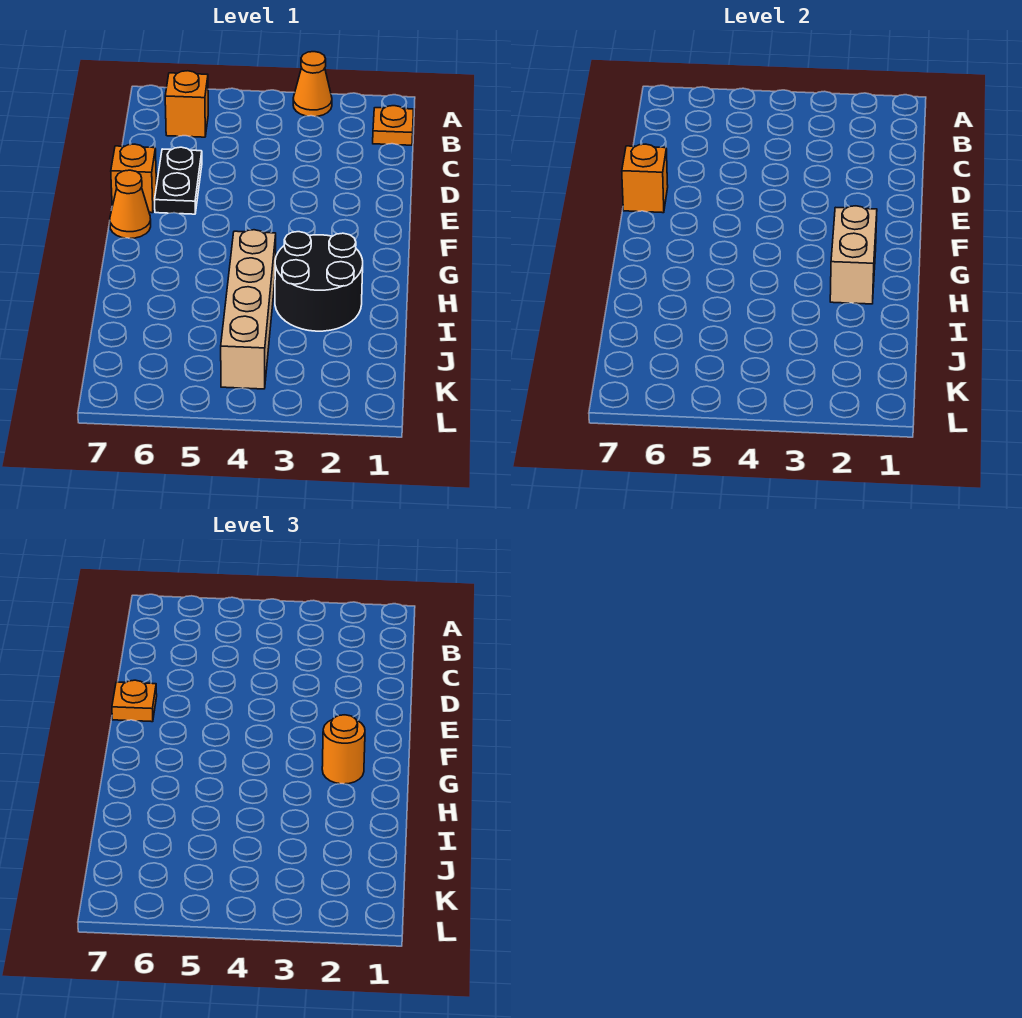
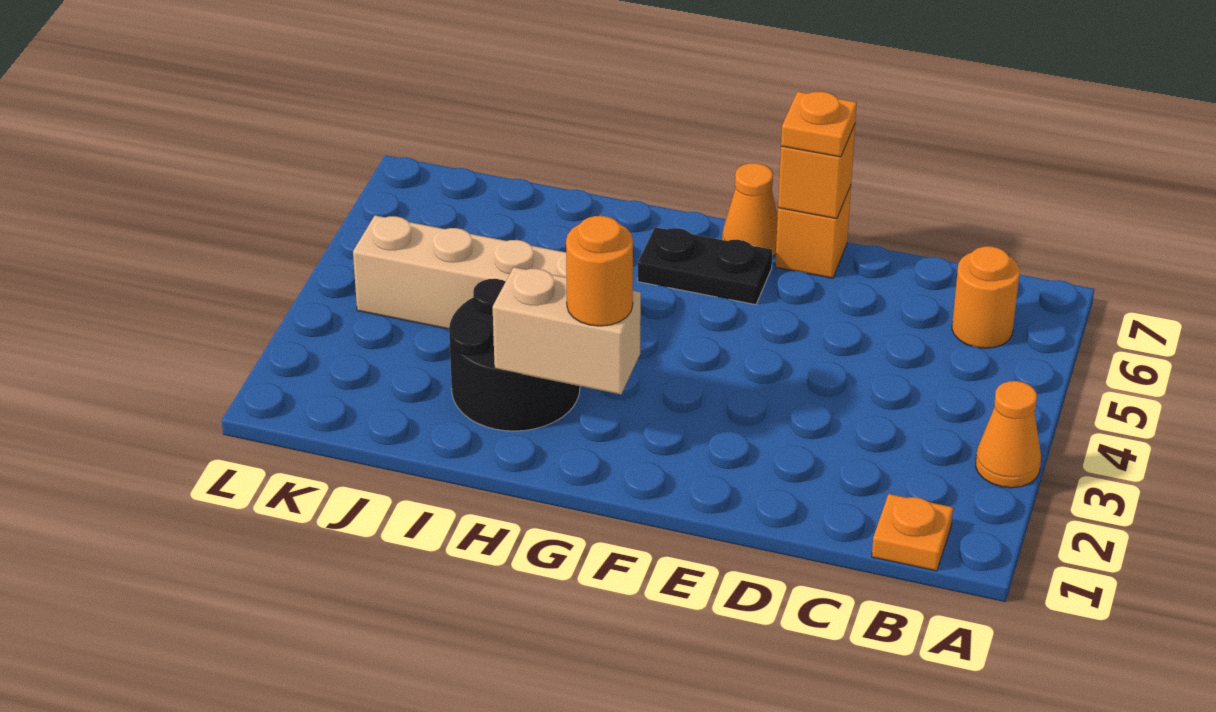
orange 1x1 brick [165,71,208,137] -> orange 1x1 round brick [952,246,1020,348]
black 1x2 plate [155,147,202,214] -> black 1x2 plate moved to [638,227,772,305]

